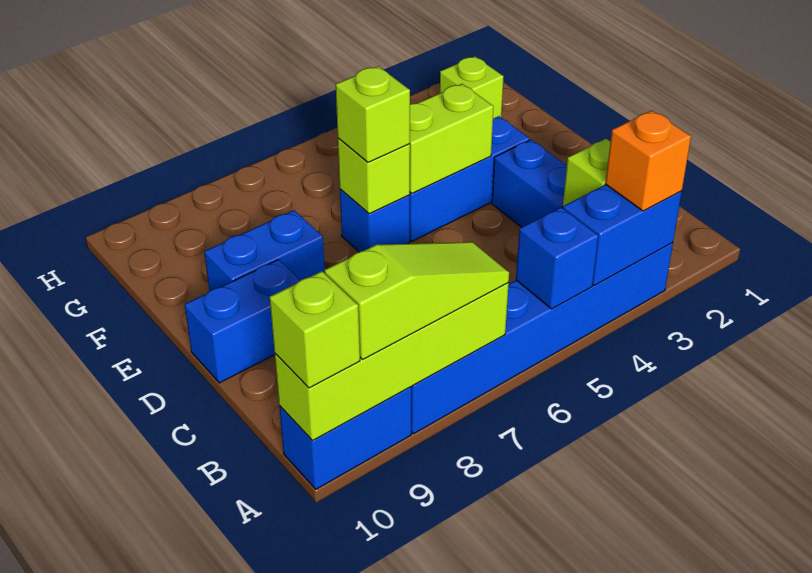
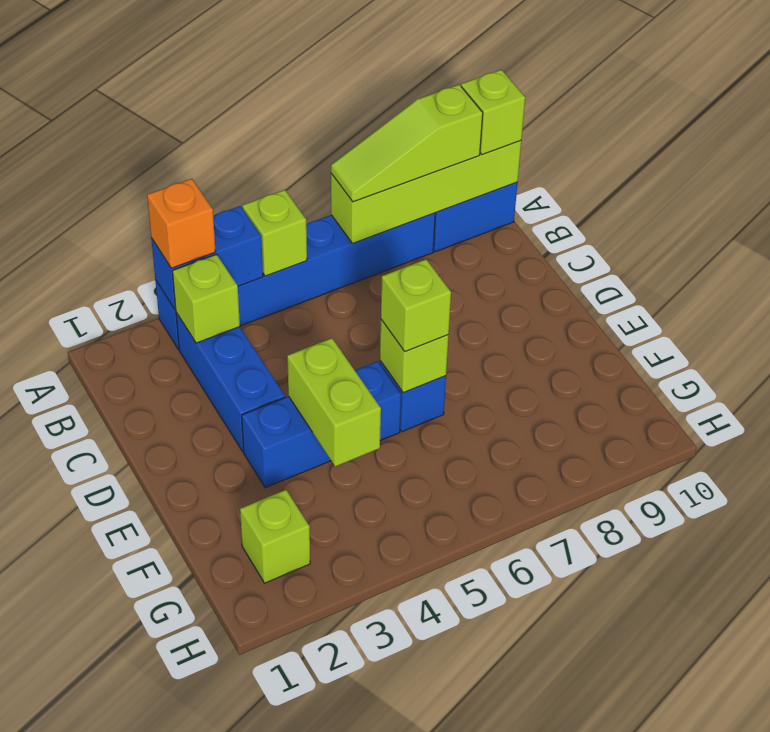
blue 1x1 brick [516,207,598,309] -> lime 1x1 brick [243,190,307,276]
blue 1x2 brick [185,260,300,383] -> none
lime 1x2 brick [410,84,494,194] -> lime 1x2 brick turned to [287,338,381,466]
blue 1x2 brick [204,210,325,291] -> none

